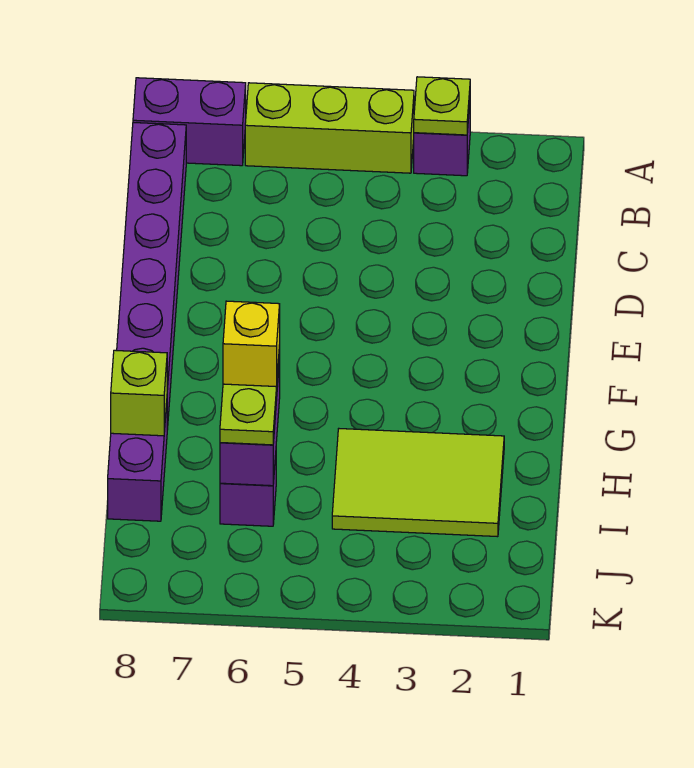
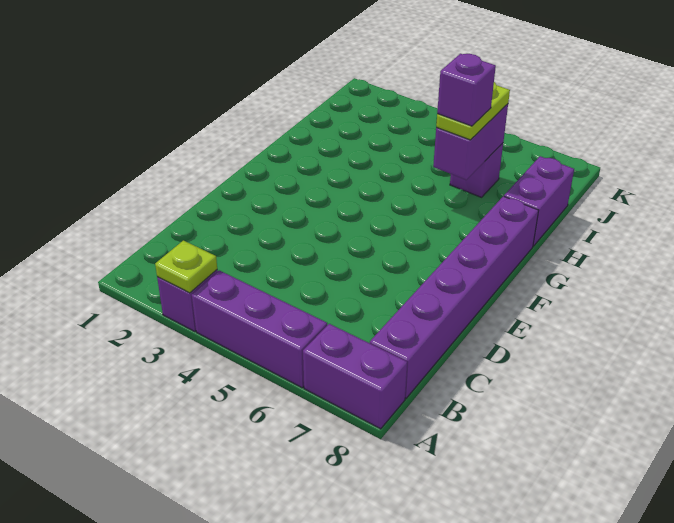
lime 1x3 brick [245,83,414,173] -> purple 1x3 brick [192,270,327,388]
lime 2x3 tile [332,429,504,537] -> none
yellow 1x1 brick [223,301,280,387] -> purple 1x1 brick [437,54,496,126]
lime 1x1 brick [111,350,167,436] -> none

